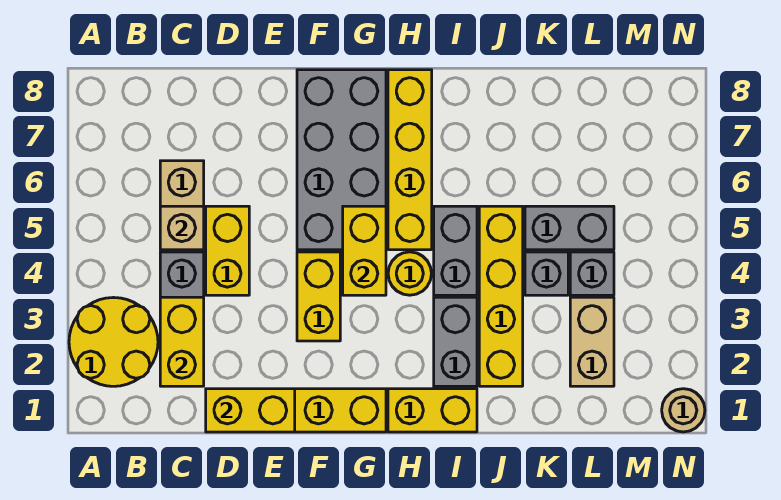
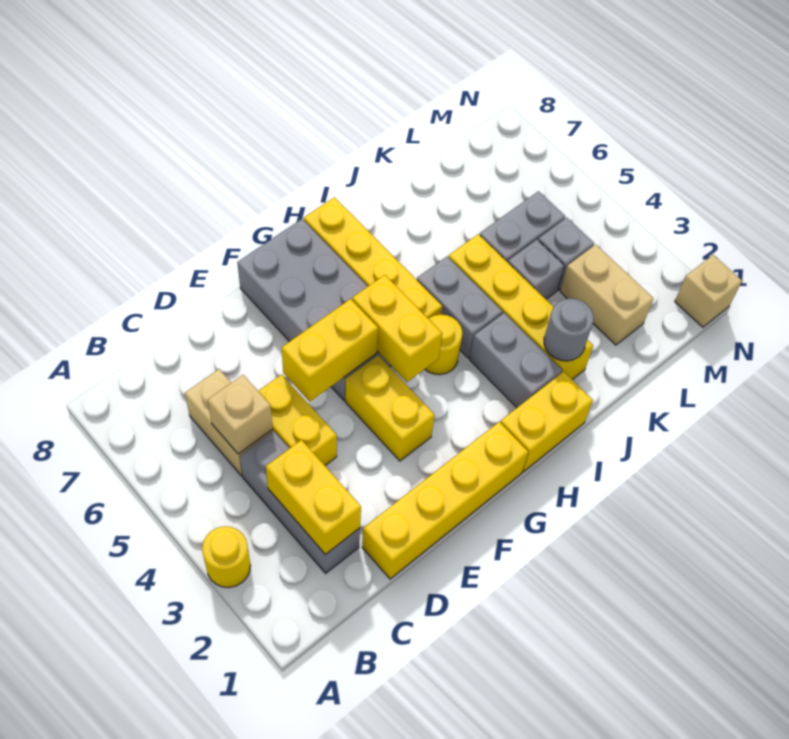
yellow 2x2 round brick [69,298,158,386] -> yellow 1x1 round brick [202,526,251,588]
yellow 1x2 brick [206,389,295,432] -> yellow 1x2 brick moved to [282,299,378,402]
none -> grey 1x1 round brick [544,298,594,361]
tan 1x1 round brick [662,389,705,432] -> tan 1x1 brick [675,255,742,327]

